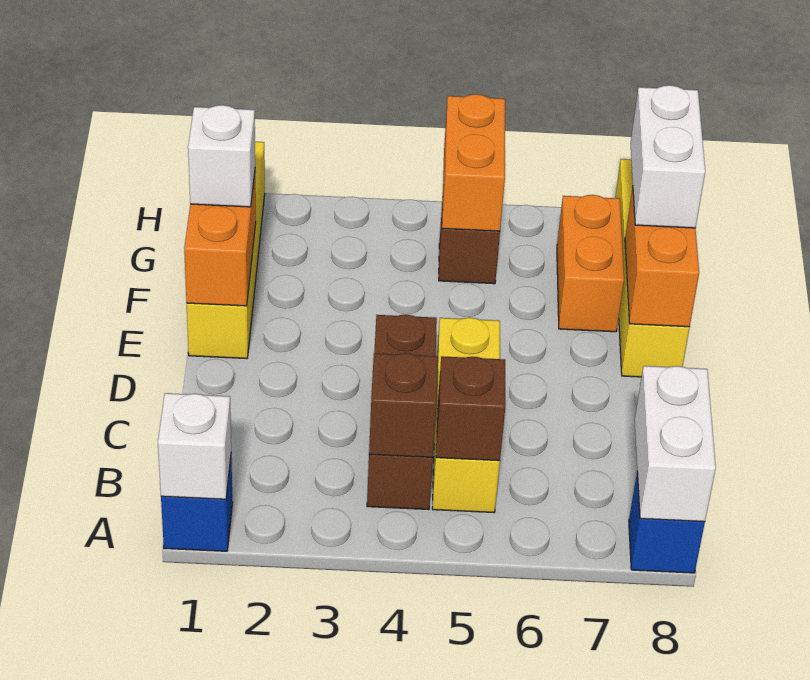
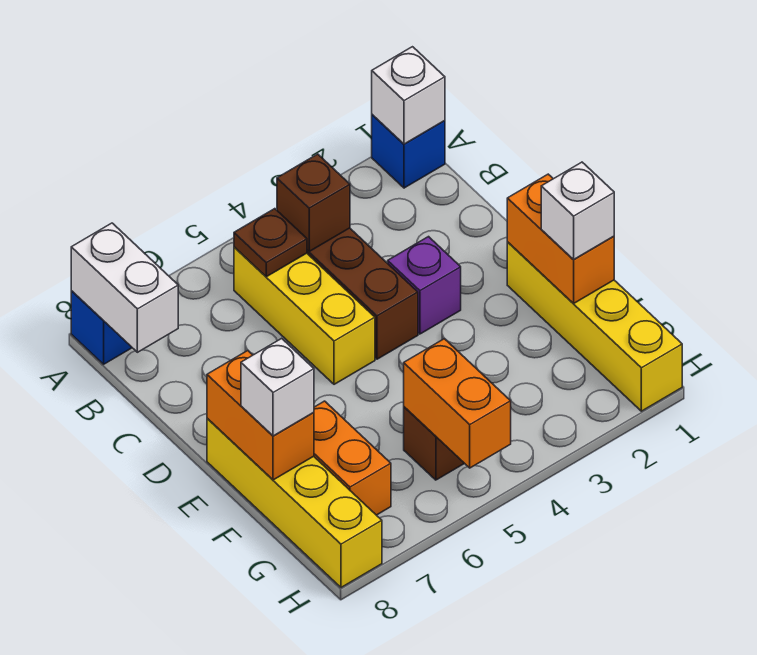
brown 1x1 brick [436,356,505,461] -> brown 1x1 plate [234,209,307,277]
none -> purple 1x1 brick [388,237,461,334]
white 1x2 brick [630,85,705,228] -> white 1x1 brick [241,338,314,436]

